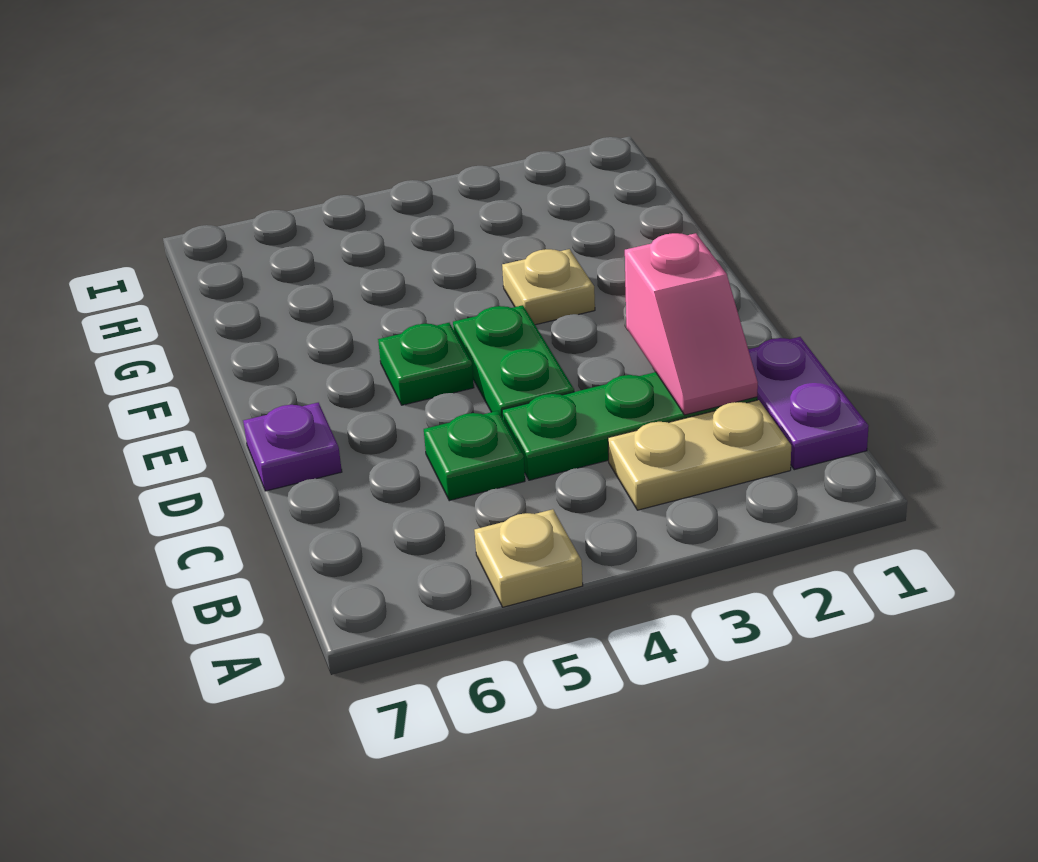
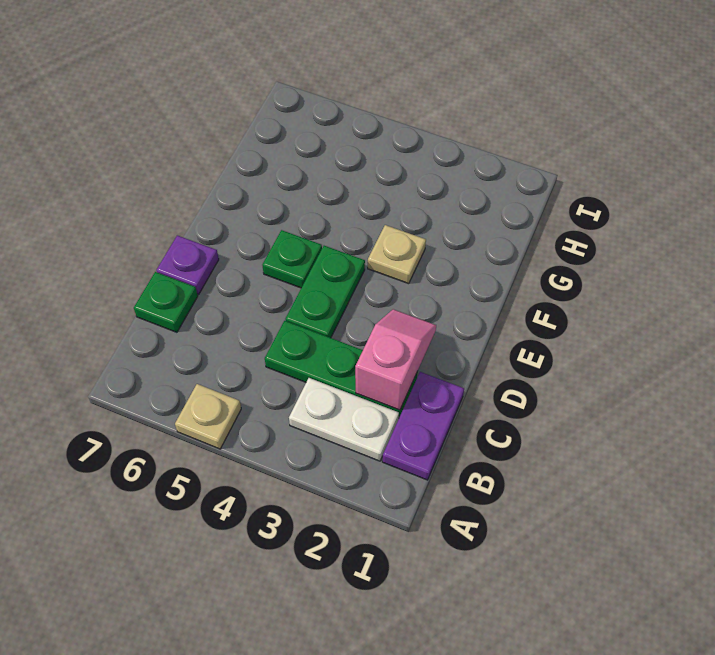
tan 1x2 plate [608,400,791,510] -> white 1x2 plate [289,378,399,461]
pink 1x2 slope [625,233,758,415] -> pink 1x2 slope turned to [355,309,436,410]
green 1x1 plate [424,411,525,501] -> green 1x1 plate moved to [134,272,198,332]

